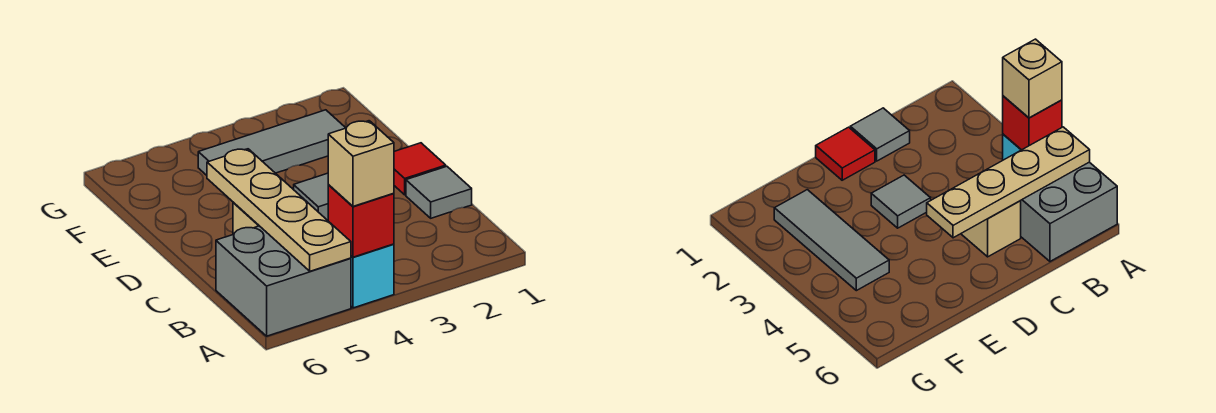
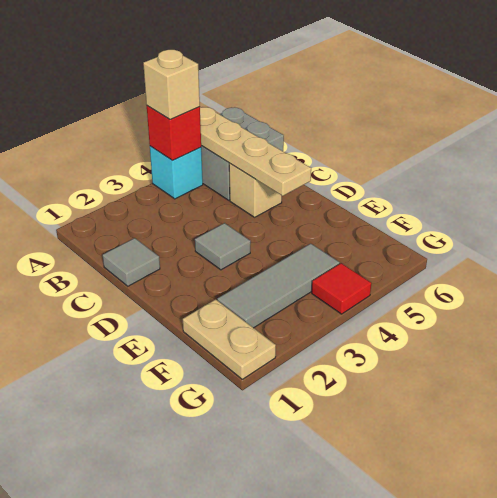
red 1x1 tile [394,143,446,195] -> red 1x1 tile moved to [312,263,371,314]
none -> tan 1x2 plate [183,299,276,379]

